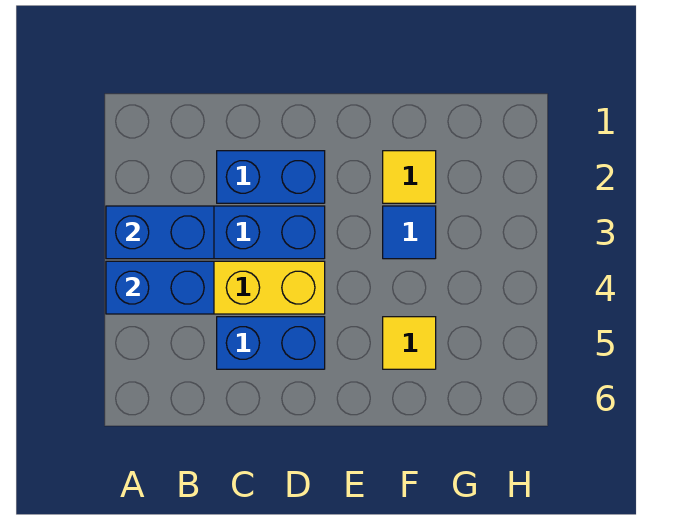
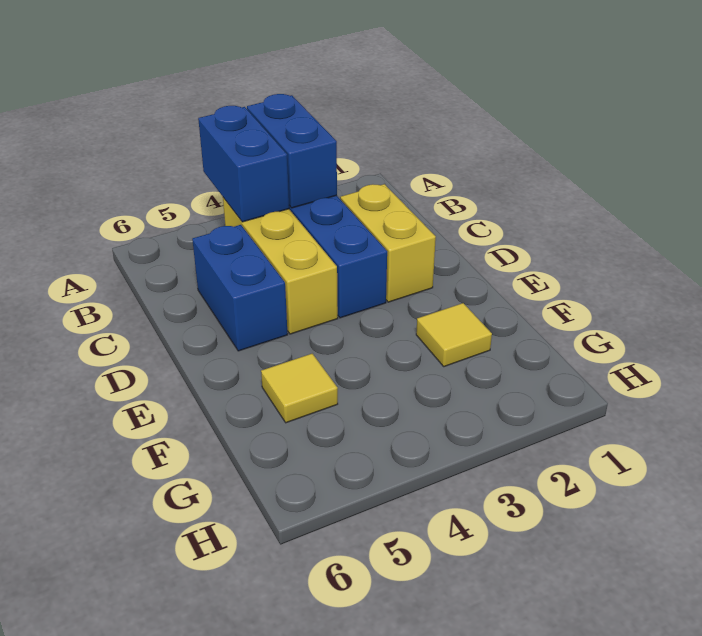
blue 1x2 brick [217,151,325,203] -> yellow 1x2 brick [340,184,436,302]
blue 1x1 tile [383,206,436,259] -> none

